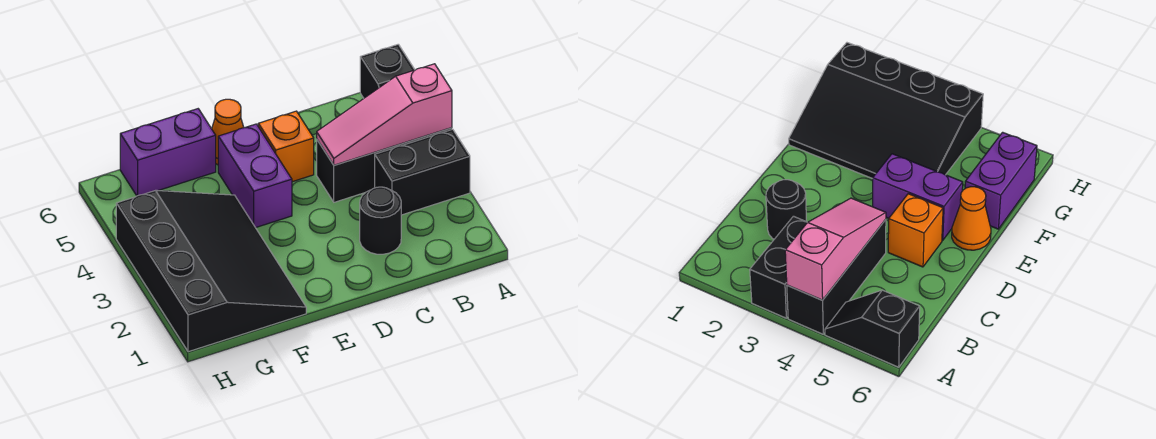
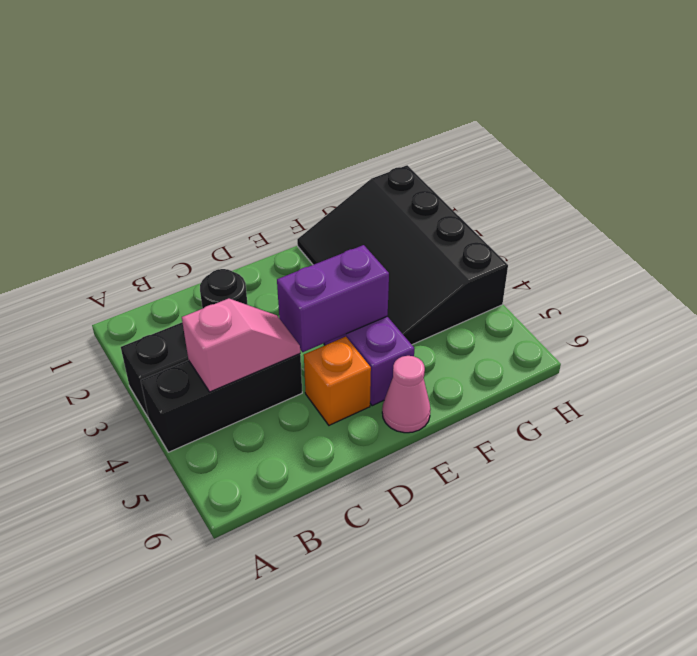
pink 1x3 slope [317,64,452,165] -> pink 1x2 slope [182,298,300,392]
black 1x2 slope [360,44,415,98] -> none
orange 1x1 cone [212,99,244,165] -> pink 1x1 cone [382,356,431,433]
purple 1x2 brick [120,109,216,196] -> purple 1x2 brick moved to [277,245,389,352]

